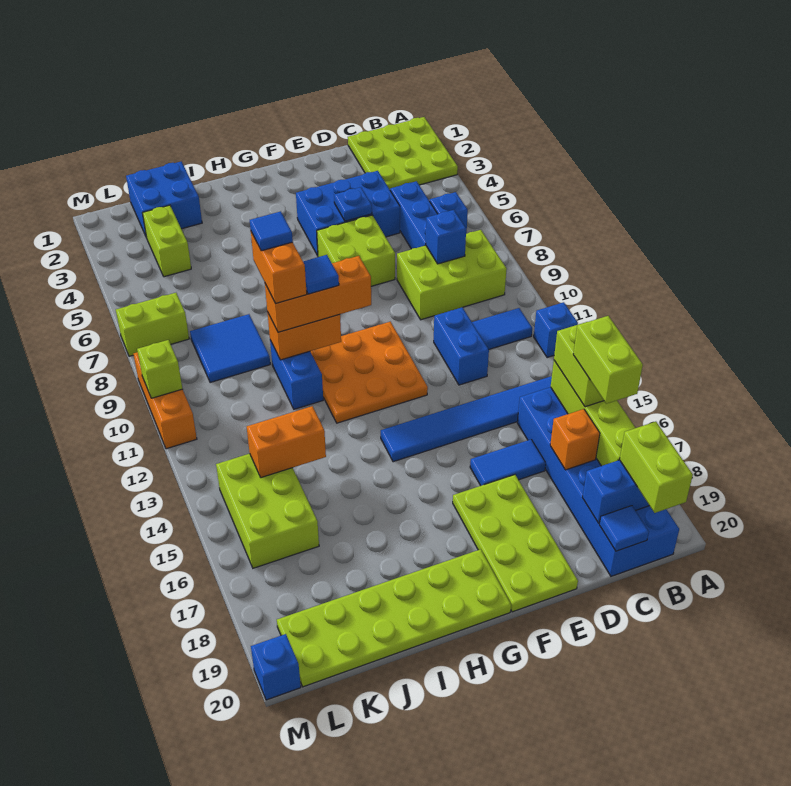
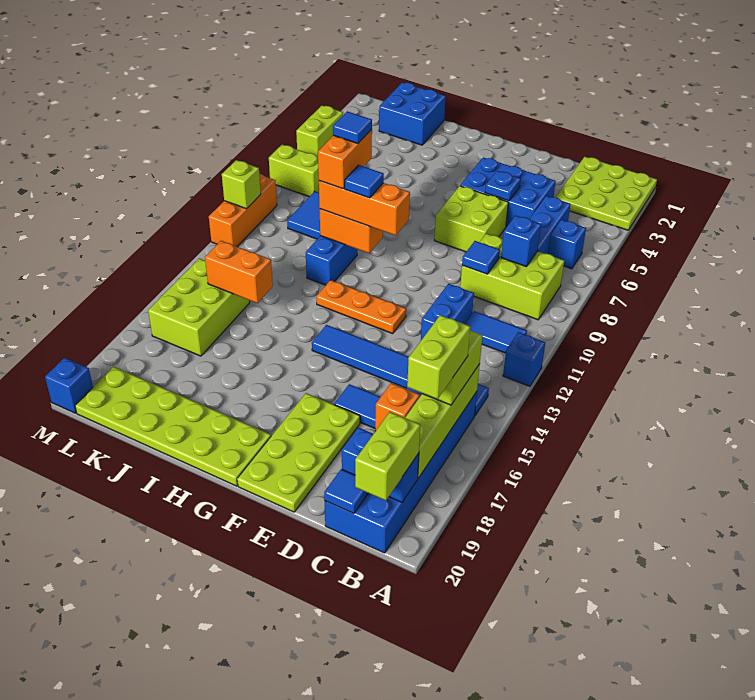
none -> blue 1x1 tile [462,241,500,274]
orange 3x3 plate [310,322,428,423] -> orange 1x3 plate [316,280,406,334]
lime 1x2 brick [142,205,191,277] -> lime 1x2 brick moved to [296,105,343,156]

